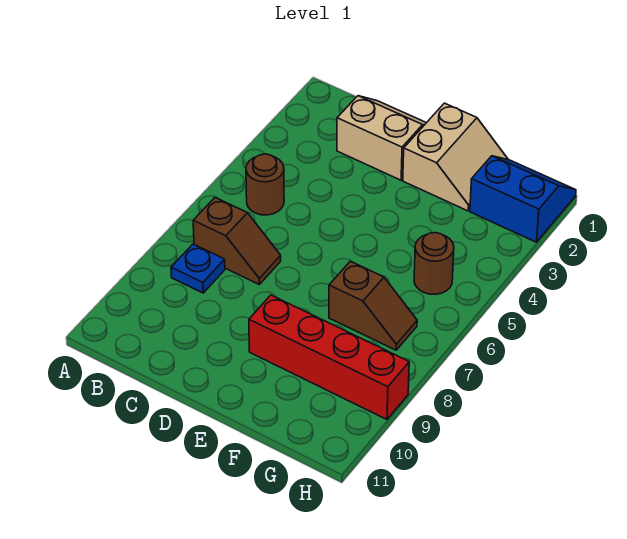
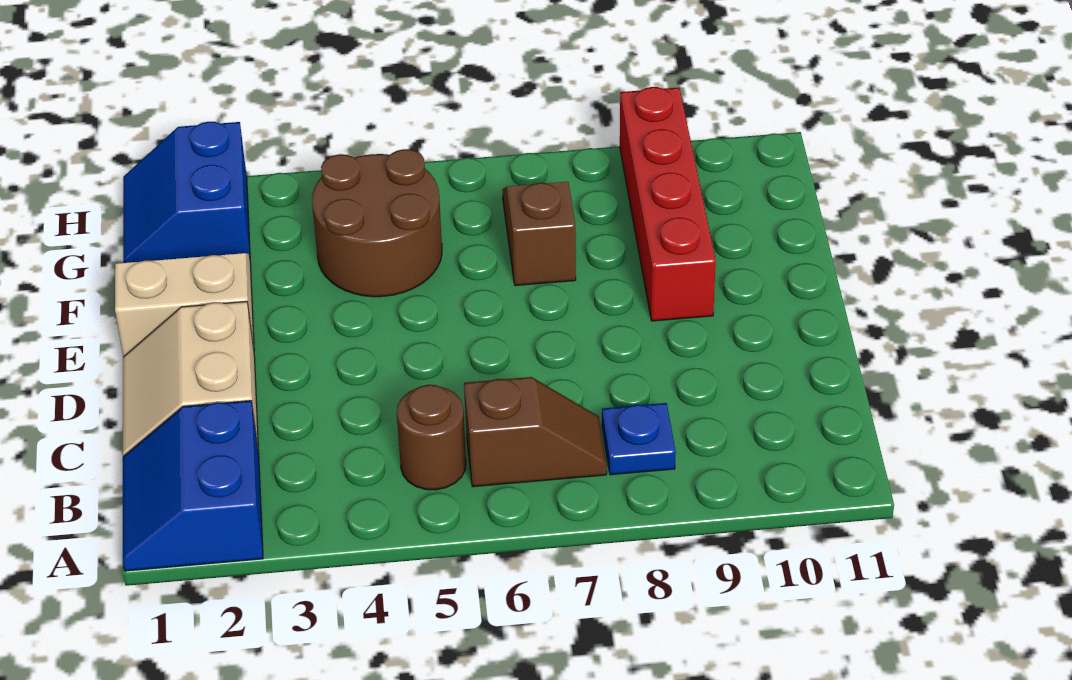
none -> blue 2x2 slope [123,401,263,571]
brown 1x2 slope [193,198,281,284] -> brown 1x2 slope turned to [464,377,607,487]
brown 1x1 round brick [414,233,454,294] -> brown 2x2 round brick [312,149,442,297]

